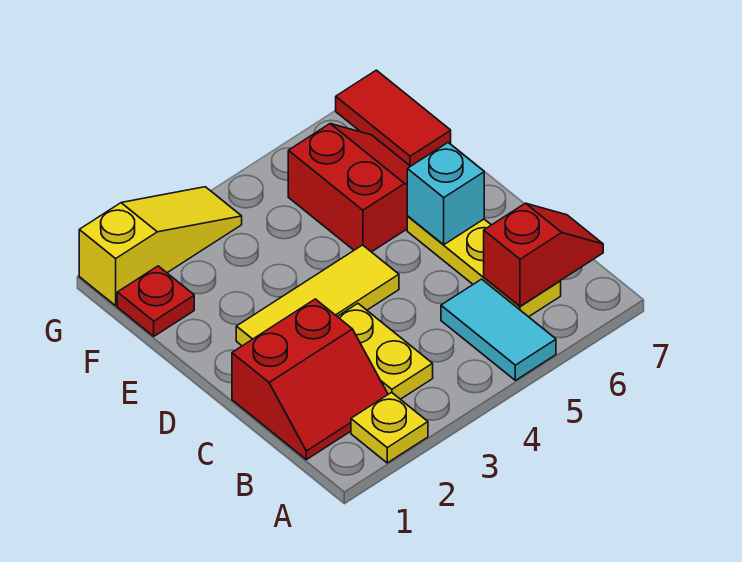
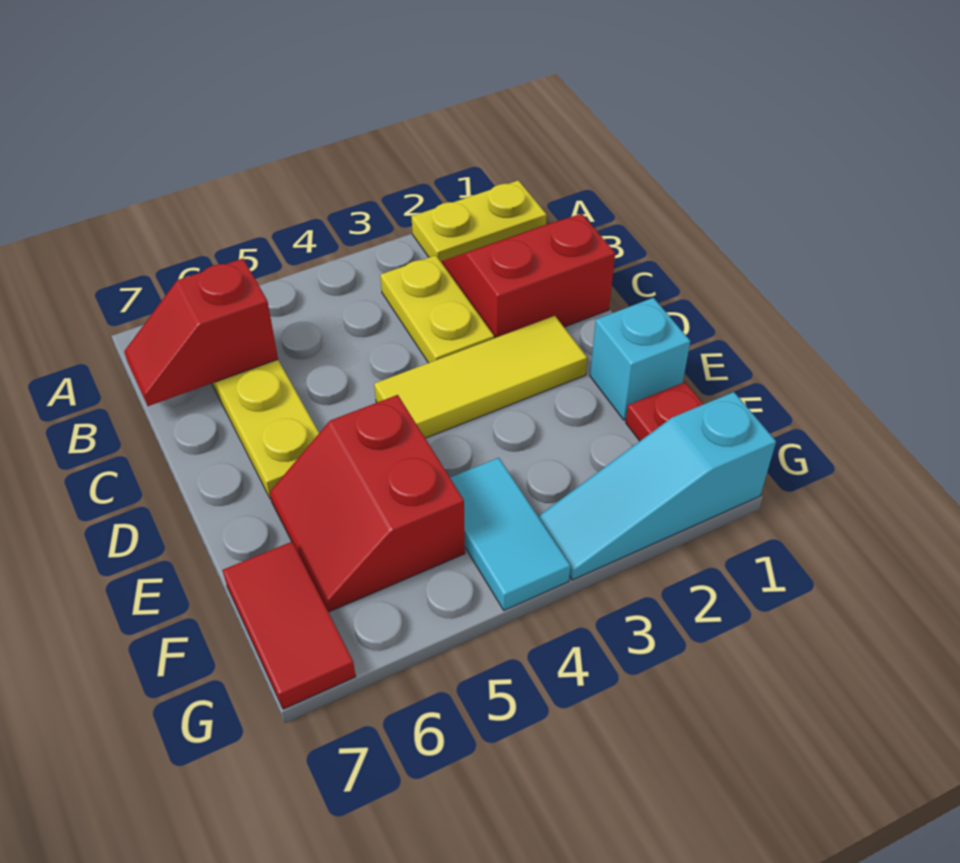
yellow 1x1 plate [351,392,428,463] -> yellow 1x2 plate [412,180,547,261]
cyan 1x2 tile [441,279,556,380] -> cyan 1x2 tile moved to [450,458,571,610]
cyan 1x1 brick [407,143,484,245] -> cyan 1x1 brick moved to [590,298,690,420]
yellow 1x3 slope [79,187,242,306] -> cyan 1x3 slope [538,392,776,580]

